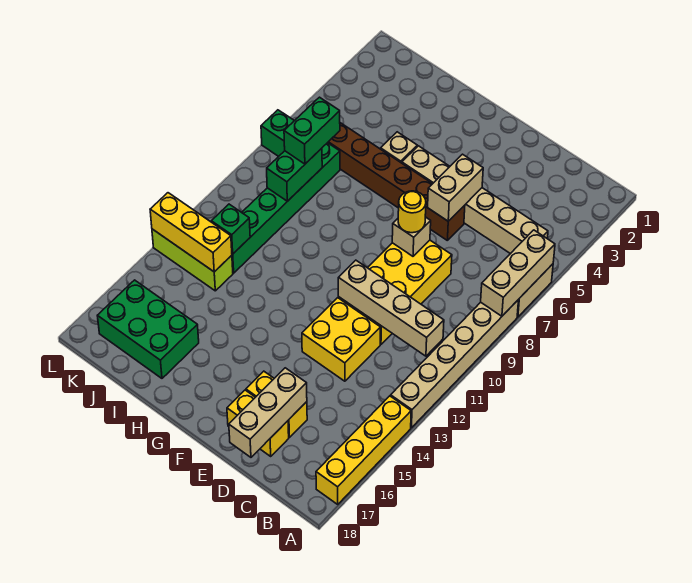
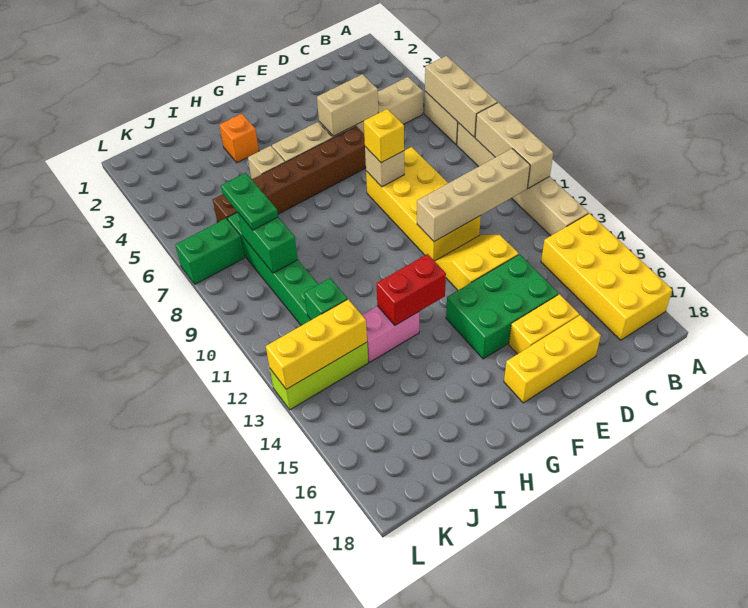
yellow 1x4 brick [316,396,411,504] -> yellow 2x4 brick [541,213,672,340]
yellow 2x2 brick [302,298,381,381] -> yellow 2x2 slope [435,235,519,290]
tan 1x3 brick [229,368,307,457] -> tan 1x3 brick moved to [475,103,553,188]
yellow 1x2 brick [227,390,289,456] -> yellow 1x3 brick [504,315,601,403]
tan 1x2 brick [428,154,483,221] -> tan 1x2 brick turned to [317,74,378,136]
yellow 1x1 round brick [398,191,426,233] -> yellow 1x1 brick [364,109,404,163]
none -> red 1x2 brick [376,254,446,325]
none -> orange 1x1 brick [219,114,259,163]
none -> pink 1x2 brick [362,306,420,362]
green 2x3 brick [97,280,199,378] -> green 2x3 brick moved to [446,254,559,359]
green 1x2 brick [284,97,340,164] -> green 1x2 plate [221,173,278,230]

